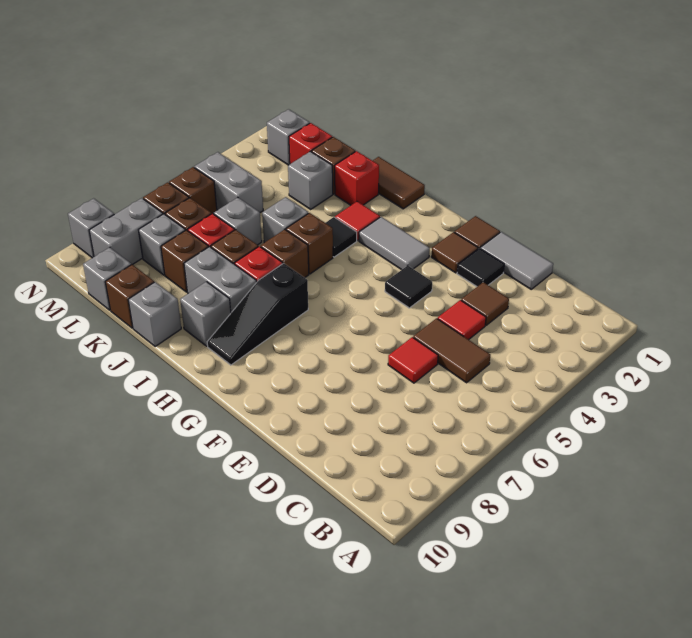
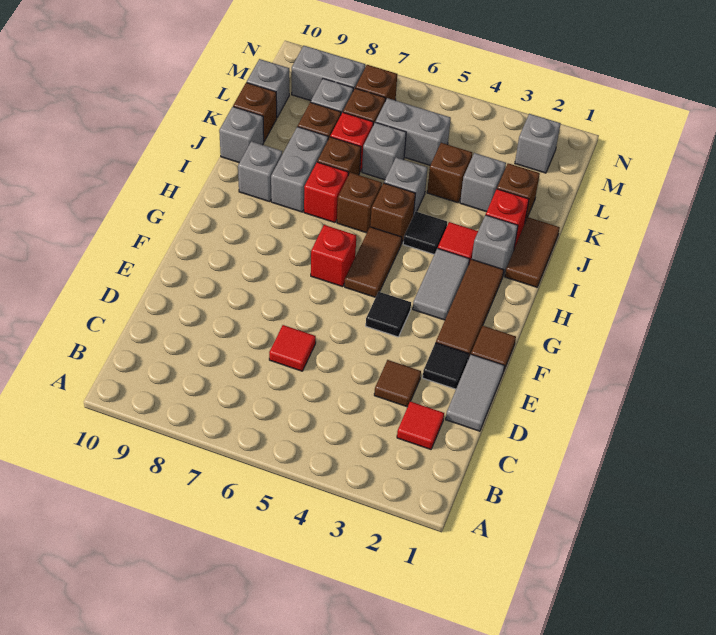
brown 1x2 tile [413,318,490,383] -> brown 1x2 tile moved to [345,227,402,297]
red 1x1 tile [438,300,486,340] -> red 1x1 tile moved to [397,401,444,449]
brown 1x1 tile [431,232,478,273] -> brown 1x3 tile [436,259,504,359]
black 1x3 slope [207,263,308,365] -> none
red 1x1 brick [289,123,332,164] -> red 1x1 brick moved to [311,225,356,287]
grey 1x2 brick [194,152,263,213] -> grey 1x2 brick turned to [376,98,451,165]
brown 1x1 brick [169,167,217,214] -> brown 1x1 brick moved to [427,143,472,203]
grey 1x1 brick [68,198,114,258] -> grey 1x1 brick moved to [472,215,518,275]

